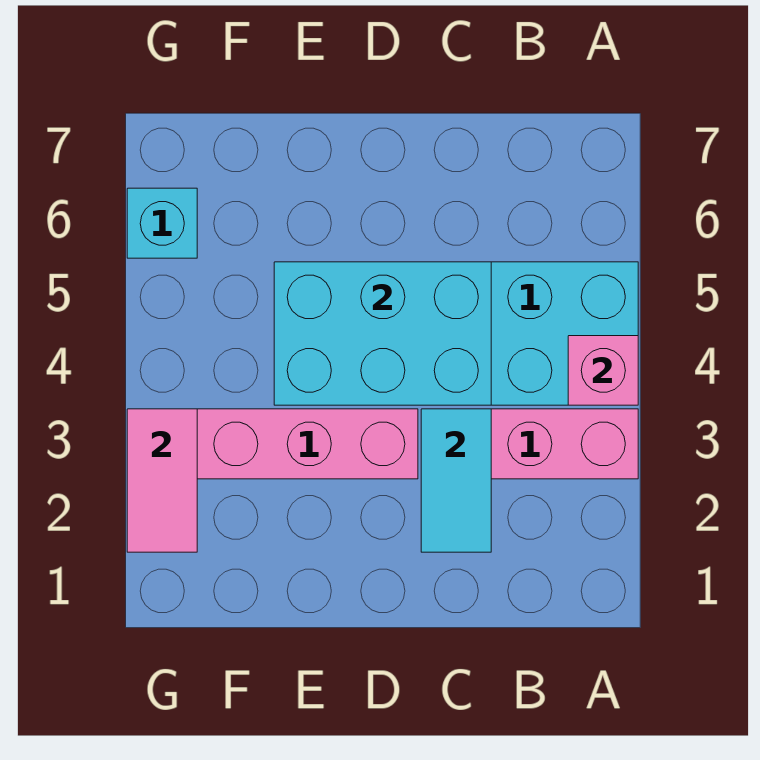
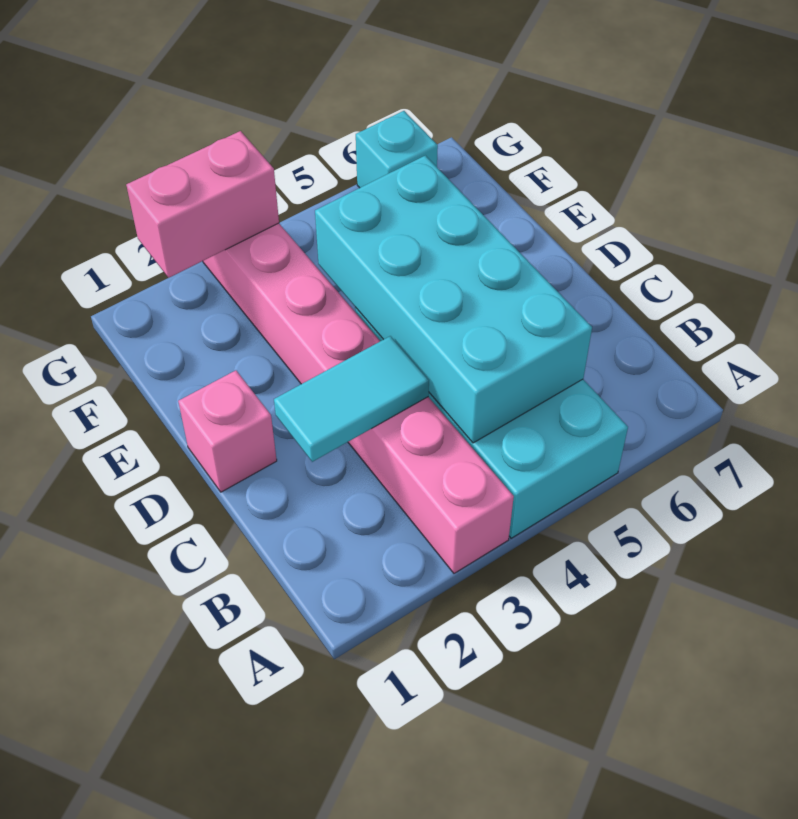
pink 1x1 brick [568,336,638,405] -> pink 1x1 brick moved to [178,370,277,492]
cyan 2x3 brick [274,262,491,405] -> cyan 2x4 brick [315,155,592,443]
pink 1x2 tile [127,409,197,552] -> pink 1x2 brick [126,131,279,278]

